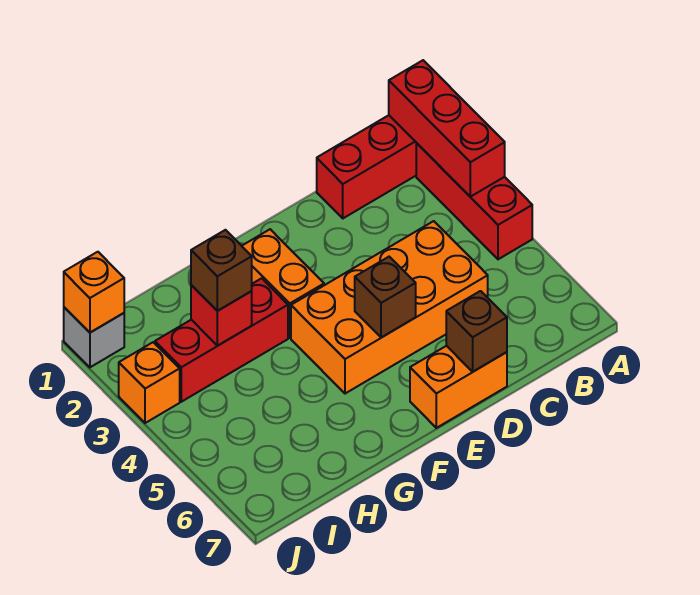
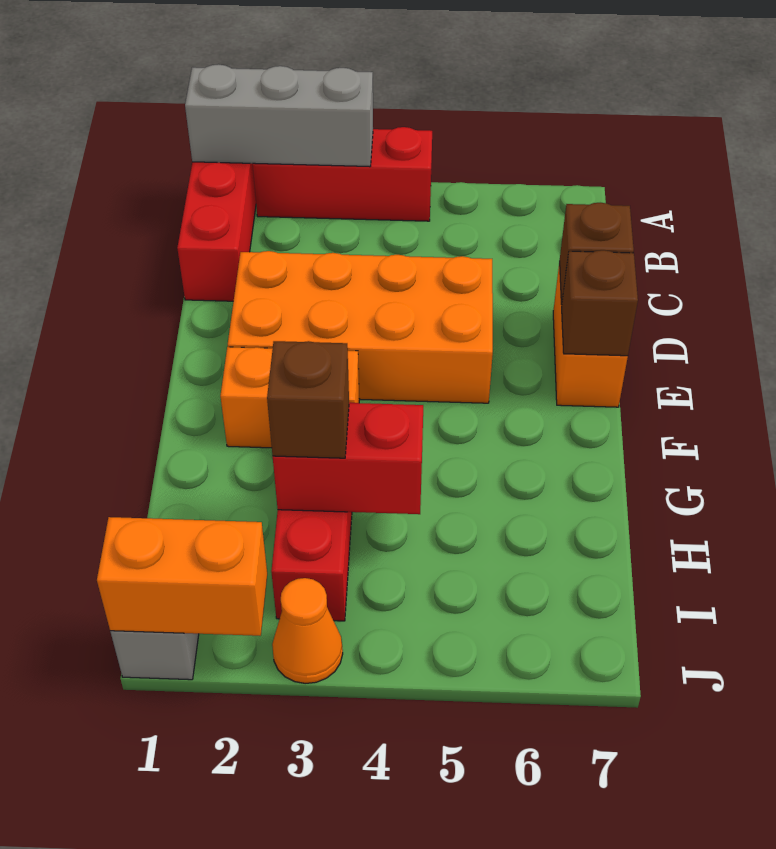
red 1x3 brick [389,60,505,197] -> grey 1x3 brick [185,64,373,167]
orange 2x4 brick [291,221,488,394] -> orange 2x4 brick turned to [228,251,493,403]
brown 1x1 brick [355,257,416,338] -> brown 1x1 brick moved to [562,250,638,356]
red 1x1 brick [191,285,252,346] -> red 1x2 brick [273,403,423,514]
orange 1x1 brick [64,252,124,333] -> orange 1x2 brick [97,517,267,636]
orange 1x1 brick [119,342,180,423] -> orange 1x1 cone [272,578,343,684]

